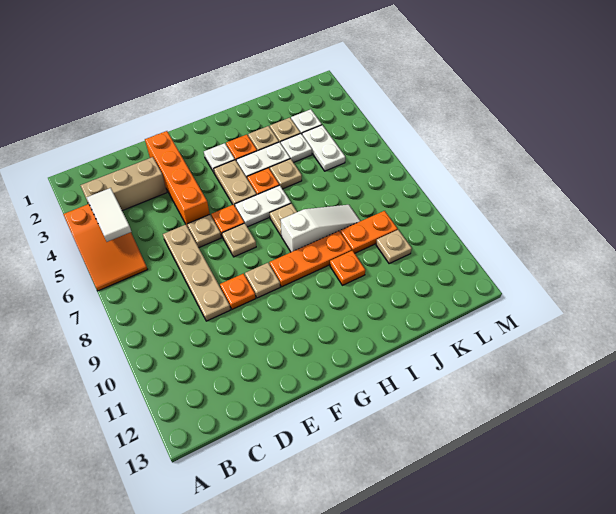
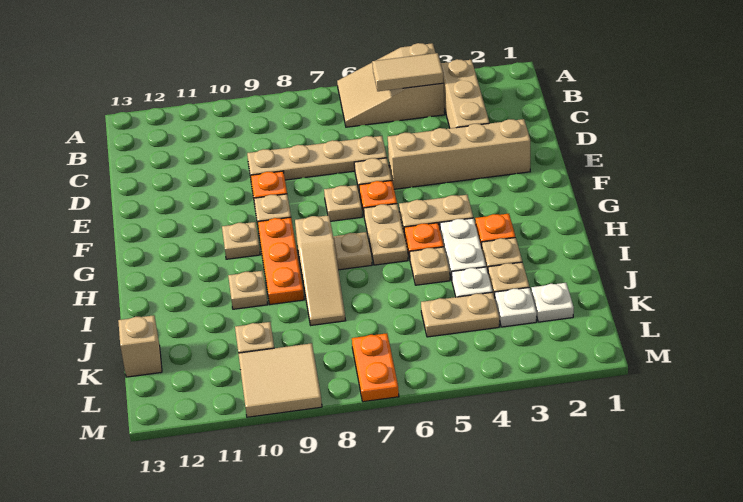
orange 2x3 slope [63,204,148,291] -> tan 2x3 slope [337,43,445,127]
white 1x2 tile [86,188,131,242] -> tan 1x2 tile [372,53,444,91]
orange 1x4 brick [145,131,210,227] -> tan 1x4 brick [388,119,530,189]
white 1x1 plate [204,143,235,174] -> white 1x1 plate moved to [531,283,574,322]
white 1x2 plate [235,185,291,227] -> tan 1x2 plate [364,204,408,265]
none -> tan 1x1 plate [222,222,260,259]
white 1x3 slope [281,205,360,252] -> tan 1x3 slope [295,215,346,325]
orange 1x1 plate [330,251,365,285] -> tan 1x1 plate [228,271,268,309]
orange 1x2 plate [340,211,398,253] -> orange 1x2 plate moved to [352,333,399,402]
white 1x2 plate [302,125,345,171] -> tan 1x2 plate [421,292,499,337]
none -> tan 1x1 brick [118,315,162,377]
none -> tan 2x2 tile [238,343,322,417]

